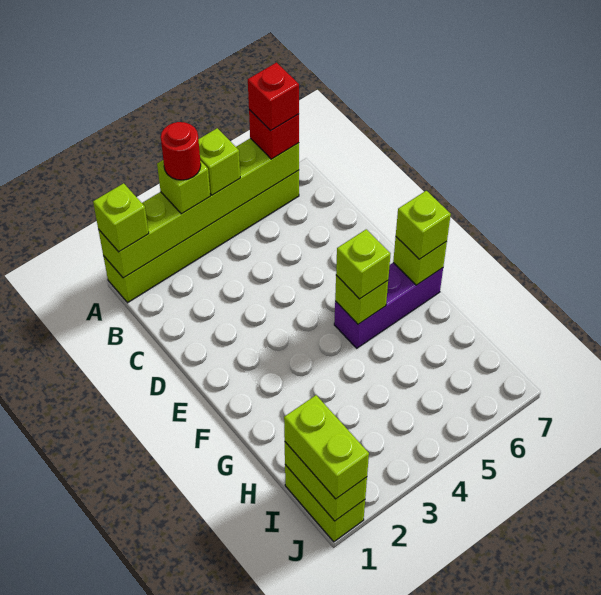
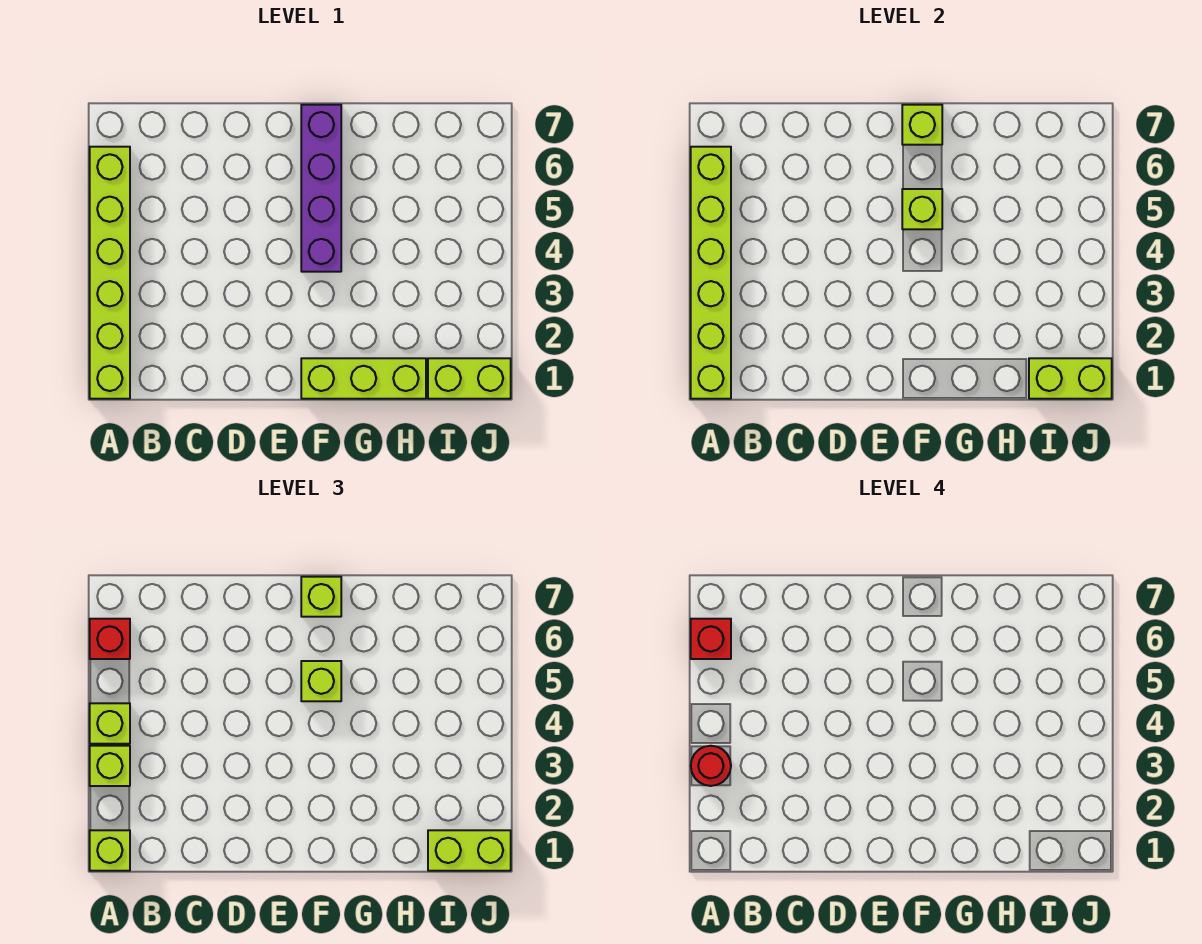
none -> lime 1x3 brick [301,358,426,399]
purple 1x3 brick [334,263,443,348] -> purple 1x4 brick [301,105,341,272]

